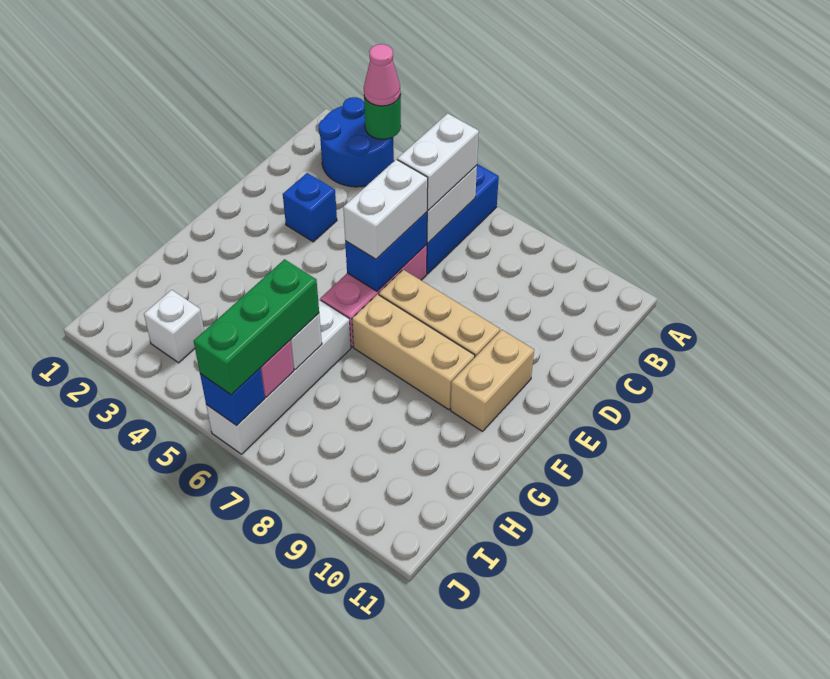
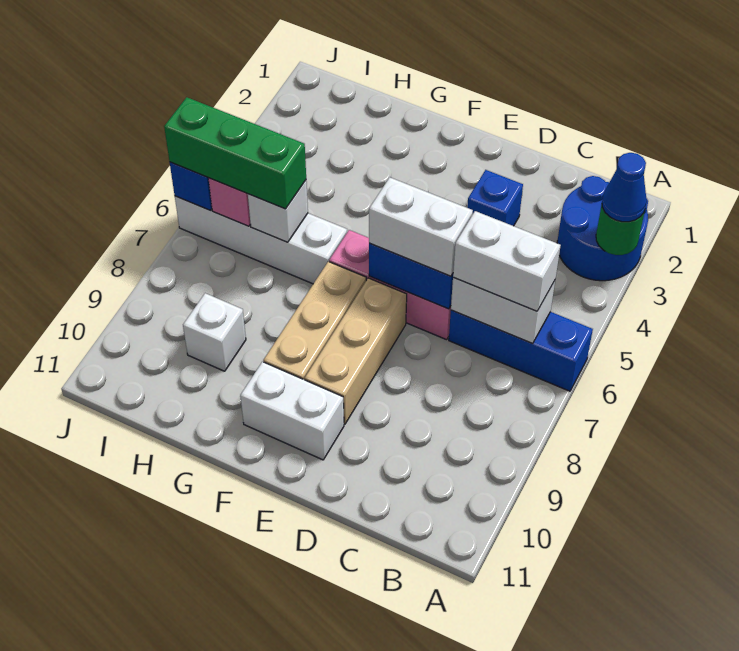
pink 1x1 cone [364,44,401,106] -> blue 1x1 cone [602,153,647,222]
tan 1x2 brick [451,330,534,431] -> white 1x2 brick [240,362,344,460]
white 1x1 brick [144,290,204,363] -> white 1x1 brick moved to [183,293,246,371]

